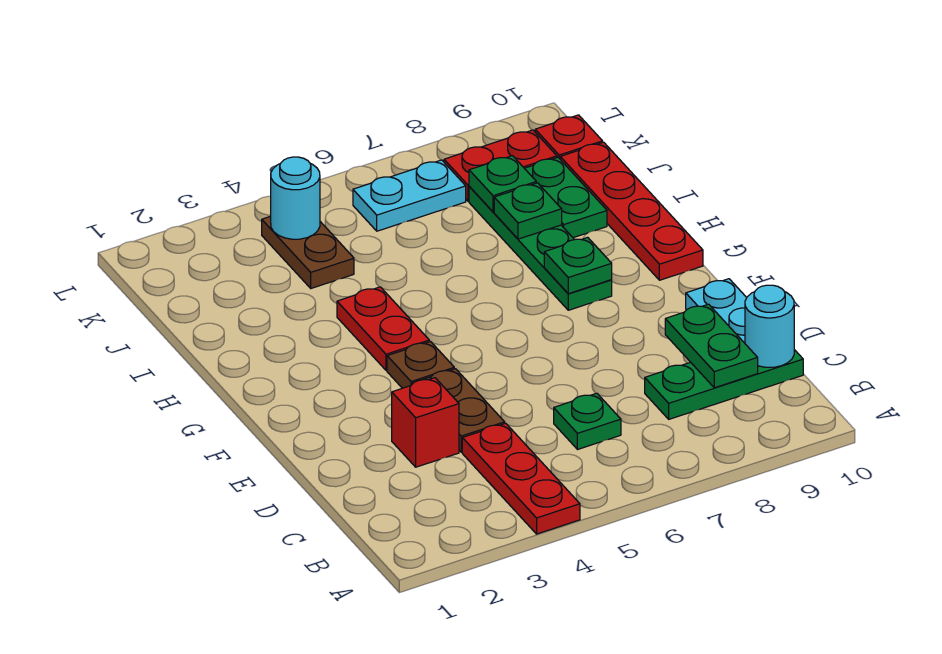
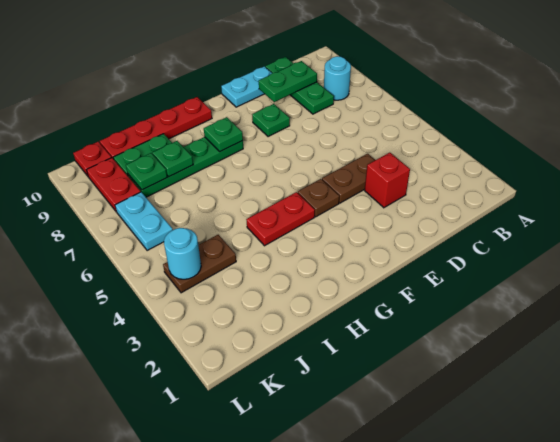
red 1x3 plate [462,423,580,534] -> none
green 1x1 plate [554,393,621,450] -> green 1x1 plate moved to [252,104,290,137]
cyan 1x1 round brick [745,285,794,367] -> cyan 1x1 round brick moved to [324,56,351,100]

